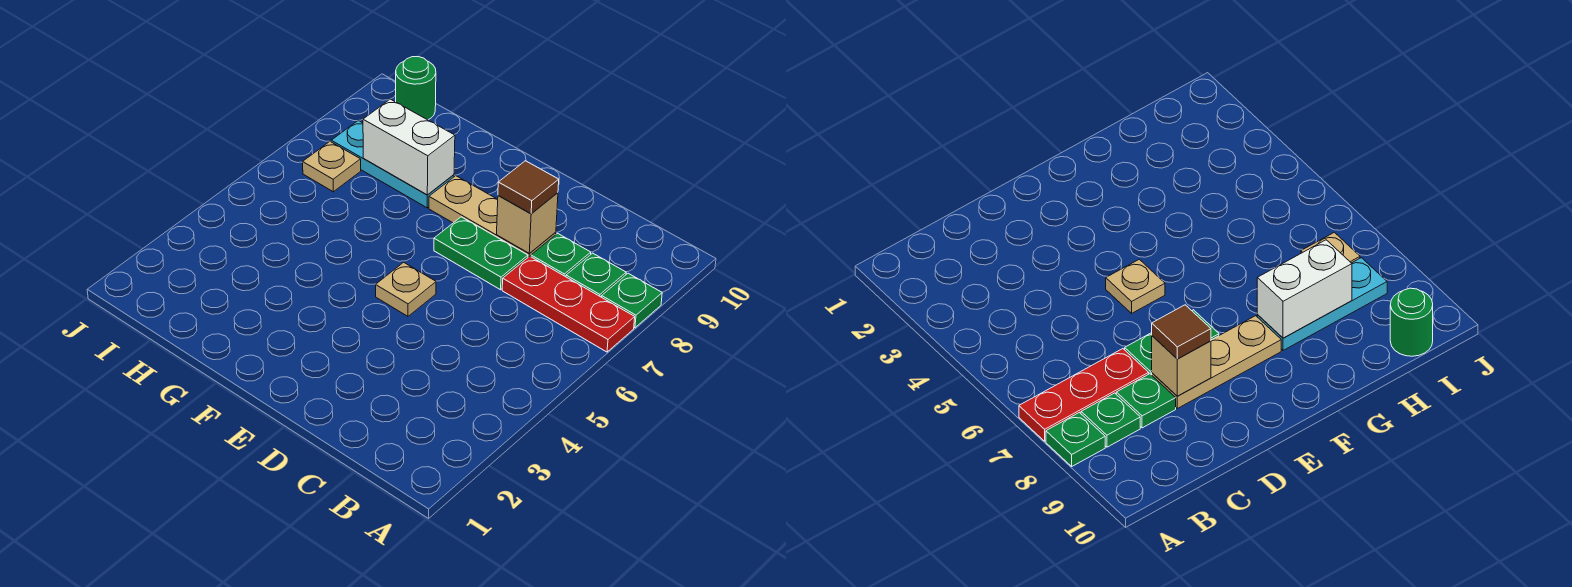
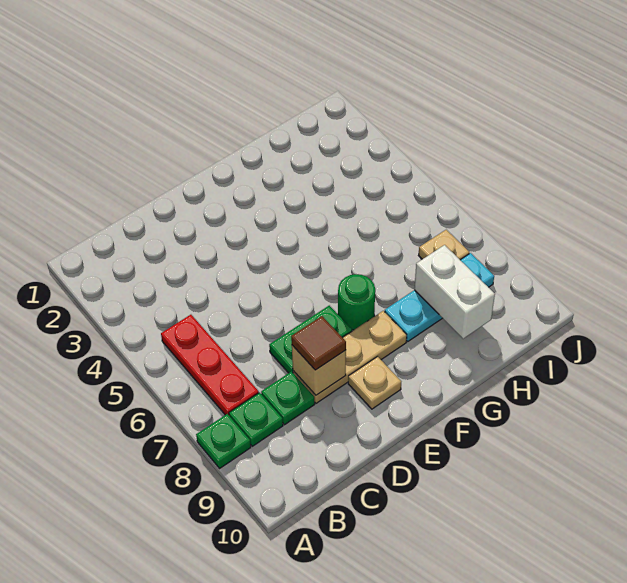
red 1x3 plate [502,256,635,352] -> red 1x3 plate turned to [161,315,259,415]
tan 1x1 plate [376,262,436,316] -> tan 1x1 plate moved to [348,356,401,409]
white 1x2 brick [363,99,455,195] -> white 1x2 brick turned to [414,245,495,339]
green 1x1 round brick [396,57,436,120] -> green 1x1 round brick moved to [338,274,375,330]

